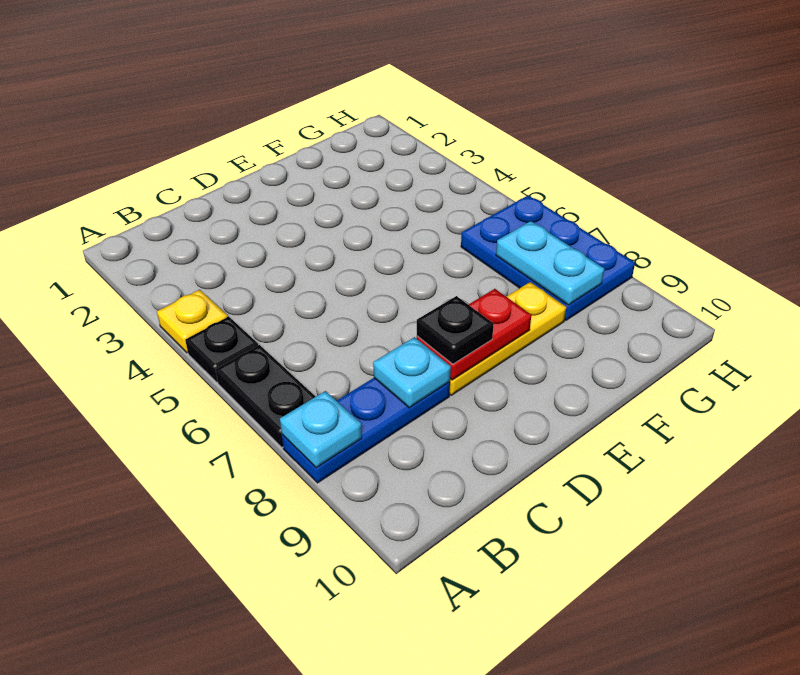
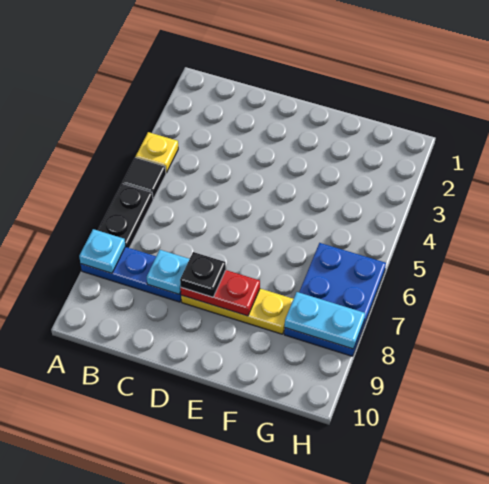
black 1x1 plate [185,316,258,382] -> black 1x1 tile [122,157,166,199]
cyan 1x2 plate [496,221,604,305] -> cyan 1x2 plate turned to [285,292,365,349]

